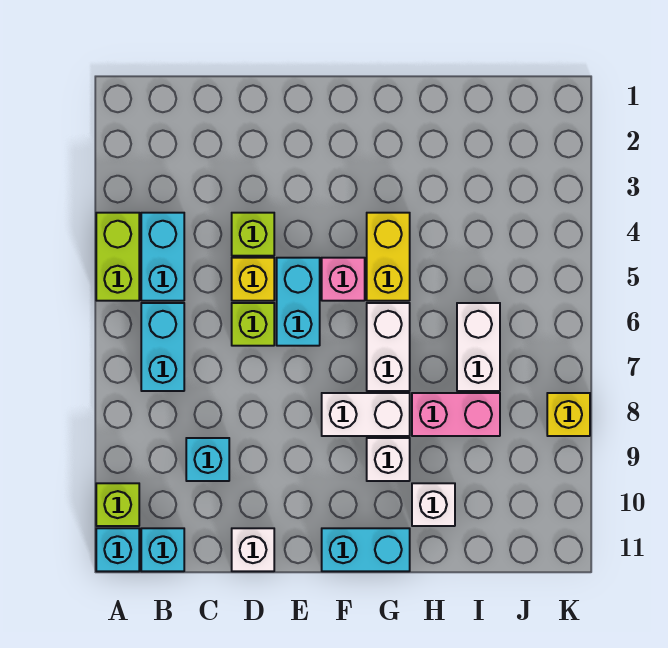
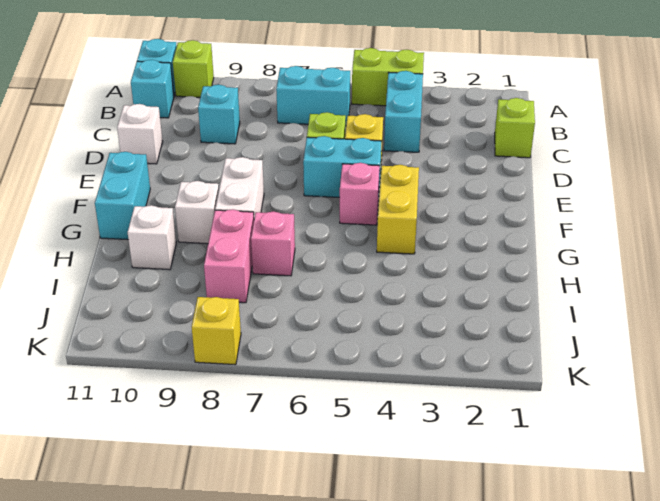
cyan 1x2 brick [141,213,184,301] -> cyan 1x2 brick turned to [384,71,423,152]
lime 1x1 brick [232,213,274,256] -> lime 1x1 brick moved to [495,98,535,158]
yellow 1x2 brick [367,213,410,301] -> yellow 1x2 brick turned to [377,165,419,254]
white 1x2 brick [367,303,410,391] -> none
none -> pink 1x1 brick [251,211,295,276]
white 1x2 brick [457,303,500,391] -> none

